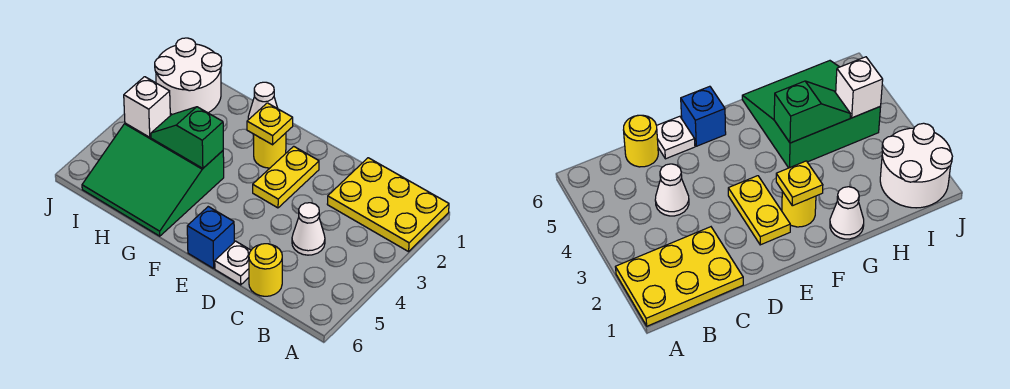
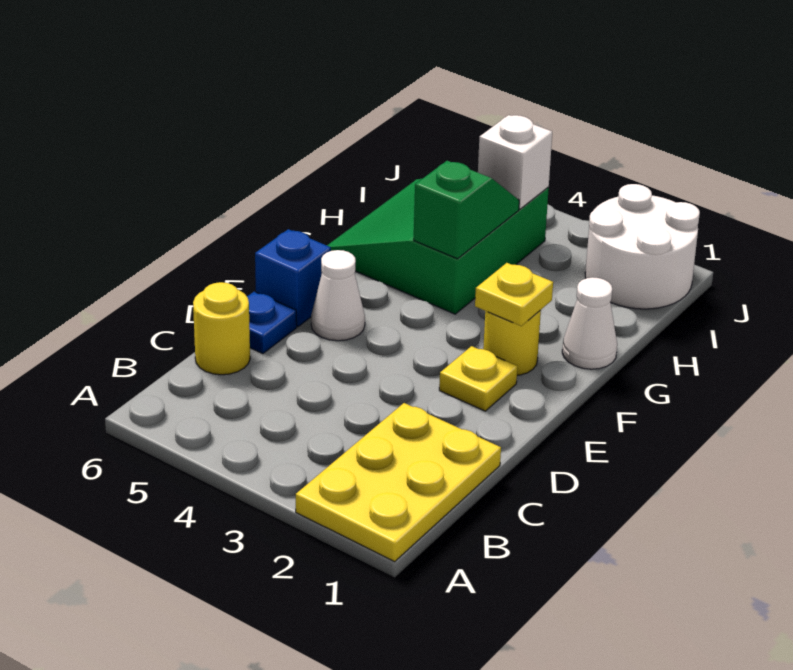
white 1x1 cone [292,203,325,255] -> white 1x1 cone moved to [311,250,365,341]
white 1x1 plate [215,241,251,285] -> blue 1x1 plate [247,292,297,354]
yellow 1x2 plate [253,146,319,208] -> yellow 1x1 plate [439,346,517,411]

